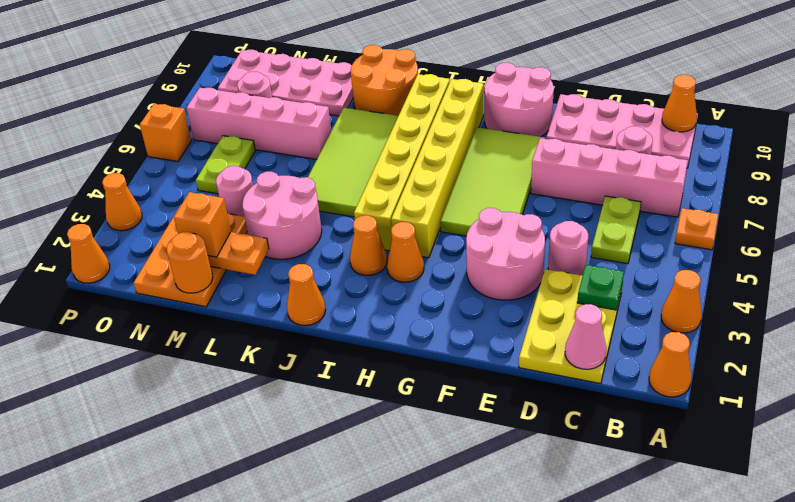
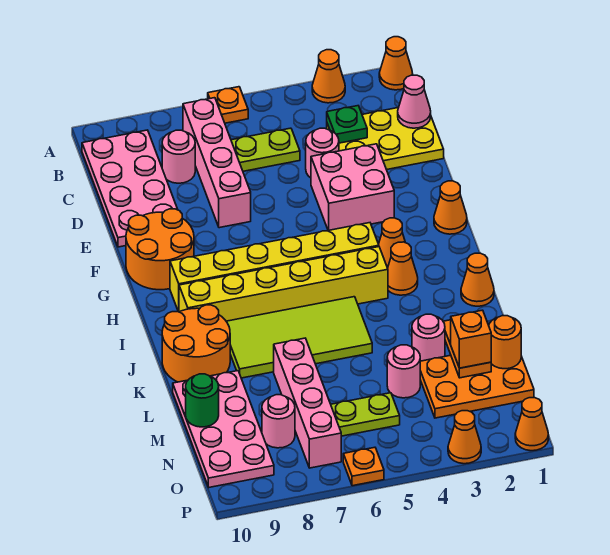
orange 1x1 cone [662,75,697,132] -> orange 1x1 cone moved to [434,181,467,234]
pink 2x2 round brick [466,208,545,300] -> pink 2x2 brick [311,144,394,230]
lime 2x4 tile [440,127,545,236] -> none
pink 2x2 round brick [484,63,554,137] -> orange 2x2 round brick [126,209,194,290]
pink 2x2 round brick [242,172,322,259] -> pink 1x1 round brick [412,314,445,361]
none -> green 1x1 round brick [186,374,219,427]
orange 1x1 brick [140,104,191,162] -> orange 1x1 plate [343,447,384,486]

